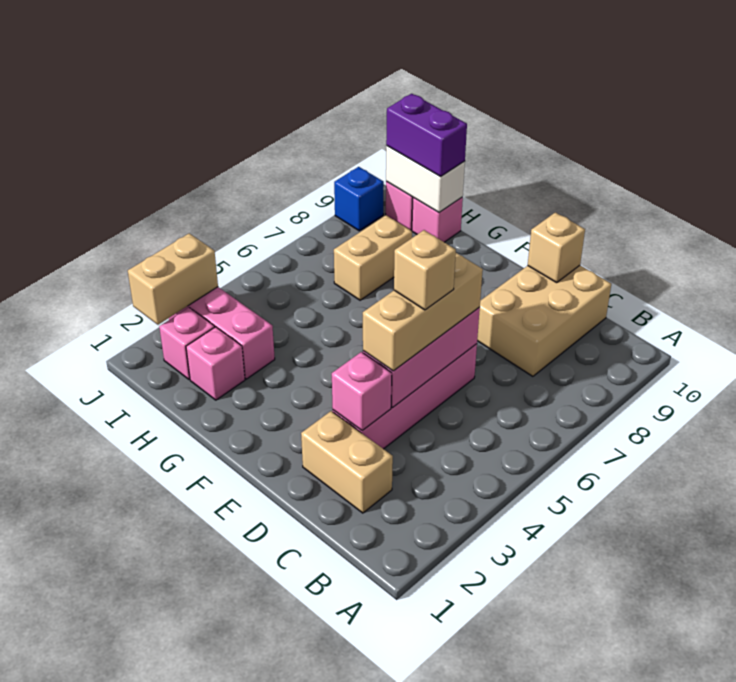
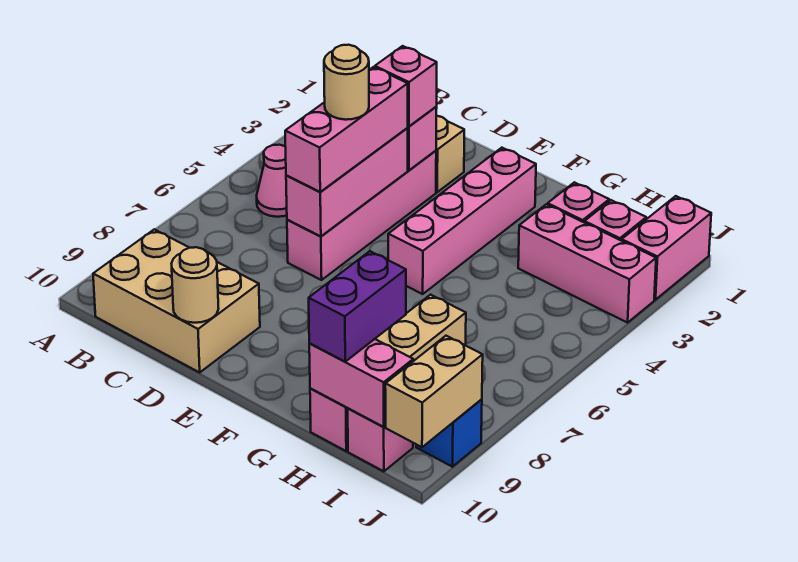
none -> pink 1x1 cone [257,145,287,217]
tan 2x3 brick [477,266,611,376] -> tan 2x3 brick turned to [93,229,260,372]
none -> pink 1x1 brick [375,46,437,126]
tan 1x3 brick [363,253,483,371] -> pink 1x3 brick [285,67,408,192]
tan 1x1 brick [394,230,456,310] -> tan 1x1 round brick [324,45,369,120]
tan 1x1 brick [528,212,585,283] -> tan 1x1 round brick [171,247,219,323]
none -> pink 1x4 brick [388,148,536,294]
white 1x2 brick [386,146,465,212] -> pink 1x2 brick [309,339,413,427]
purple 1x2 brick [386,94,467,177] -> purple 1x2 brick turned to [309,251,406,362]
none -> pink 1x2 brick [622,196,711,300]
tan 1x2 brick [128,233,218,325] -> tan 1x2 brick moved to [385,336,483,447]

